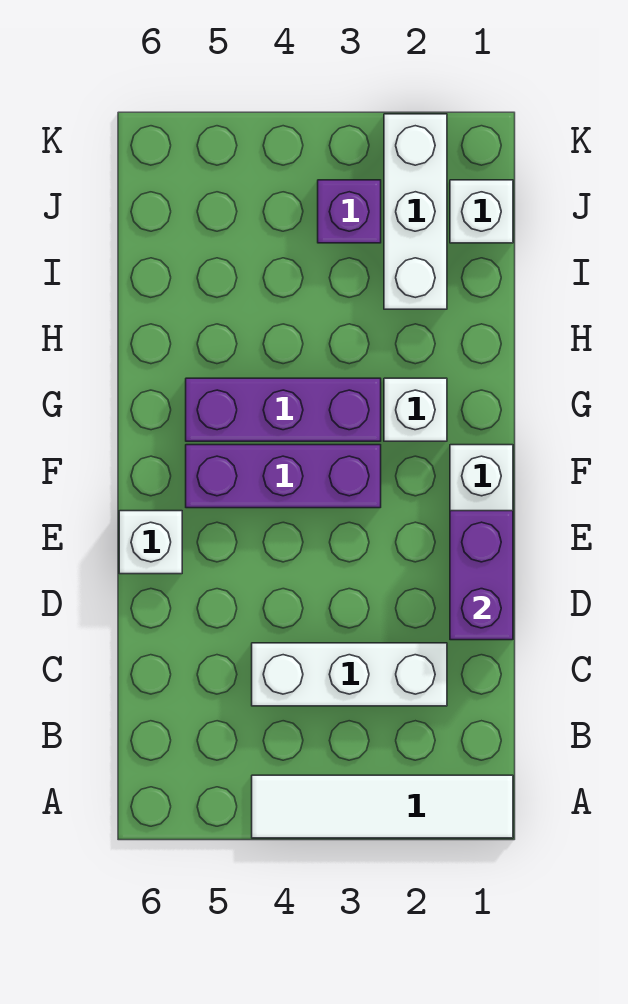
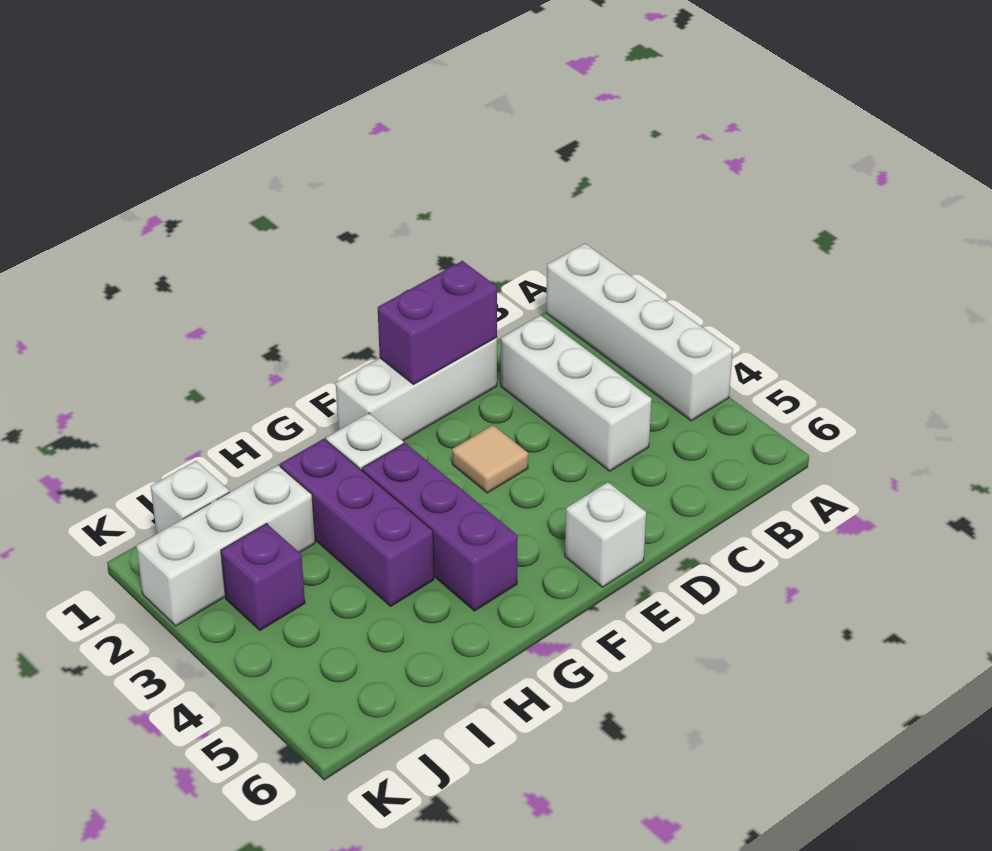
white 1x4 tile [252,775,513,838] -> white 1x4 brick [546,243,733,421]
none -> tan 1x1 tile [452,425,528,493]
purple 1x3 brick [186,445,381,508] -> purple 1x3 brick moved to [280,439,434,606]

